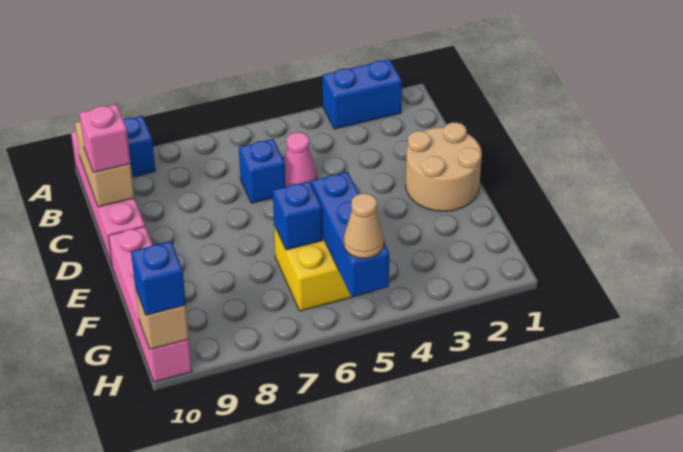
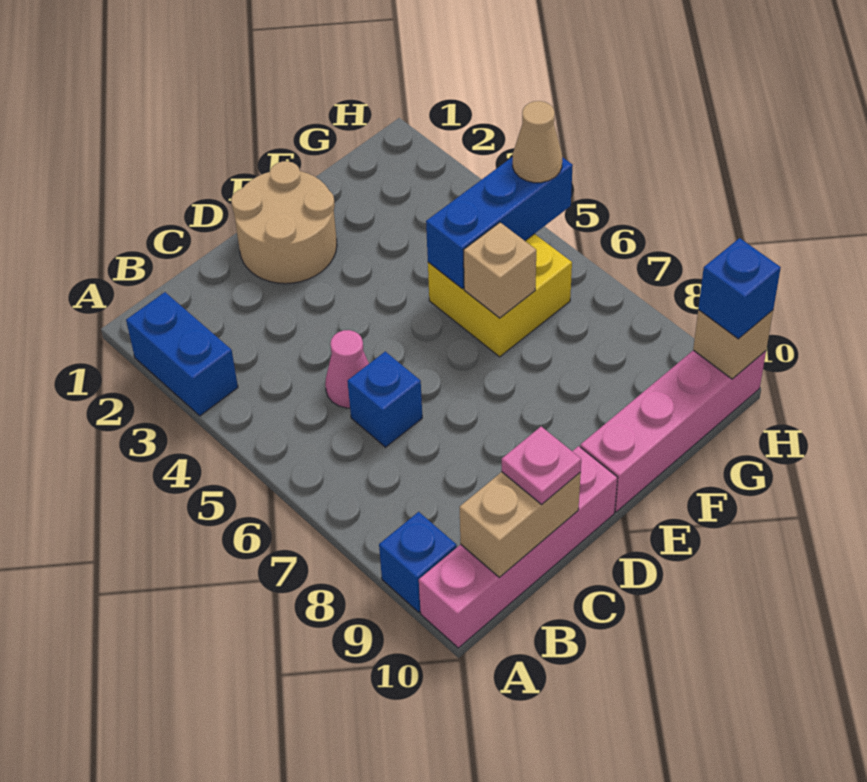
pink 1x1 brick [79,104,131,172] -> pink 1x1 plate [502,427,581,504]
blue 1x1 brick [273,181,322,250] -> tan 1x1 brick [464,222,536,318]

